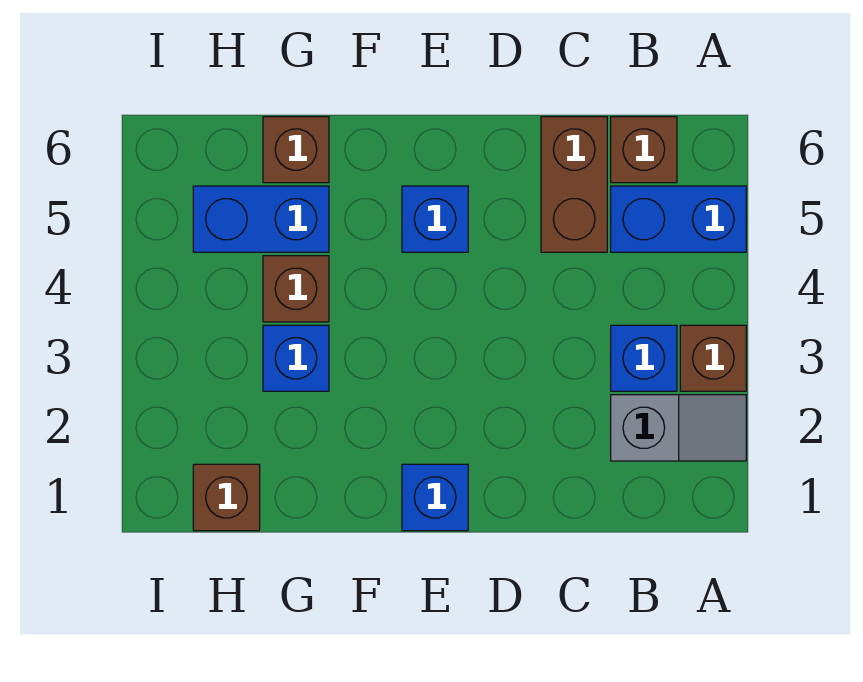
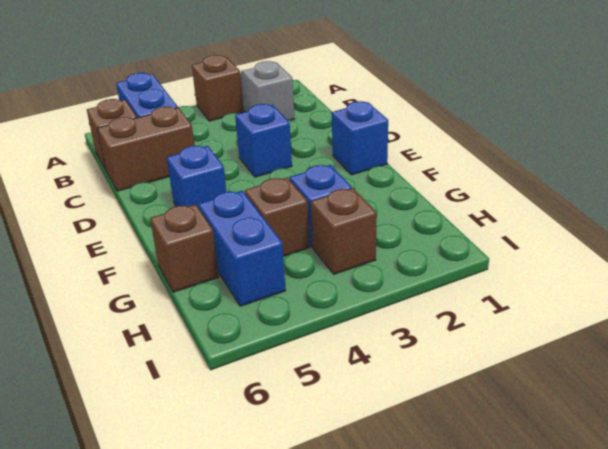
blue 1x1 brick [611,325,677,391] -> blue 1x1 brick moved to [235,104,292,177]
brown 1x1 brick [193,464,260,531] -> brown 1x1 brick moved to [311,188,376,274]

